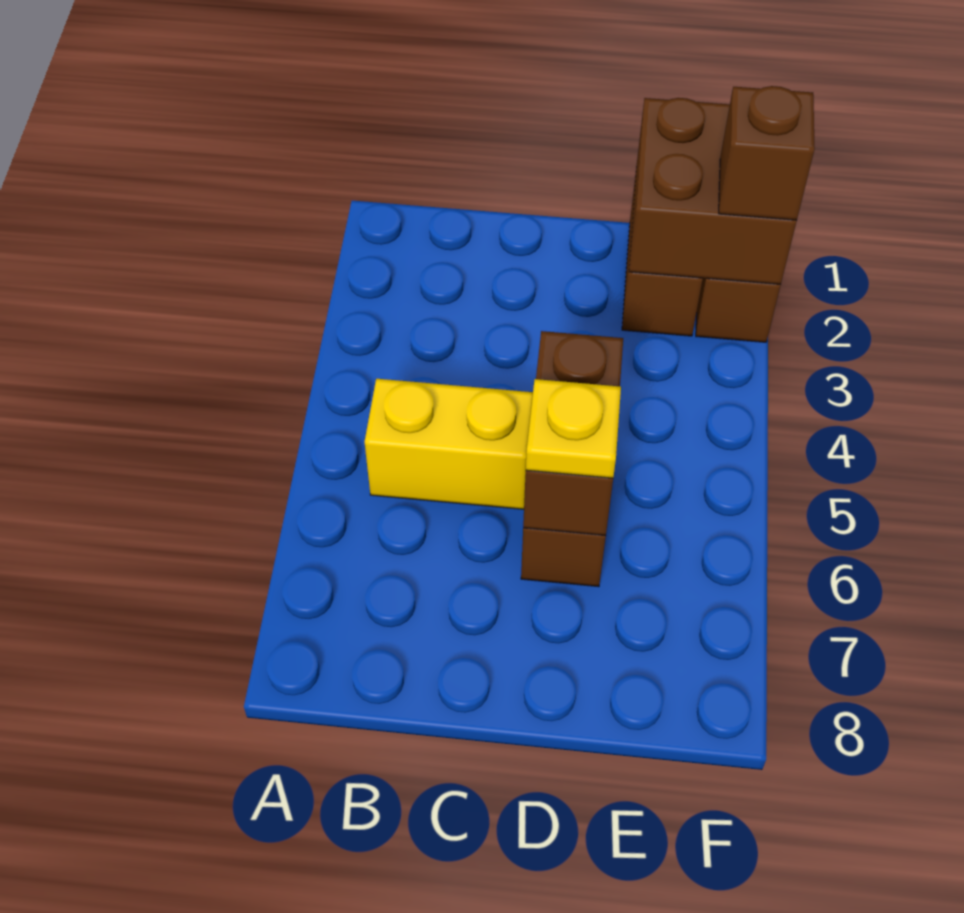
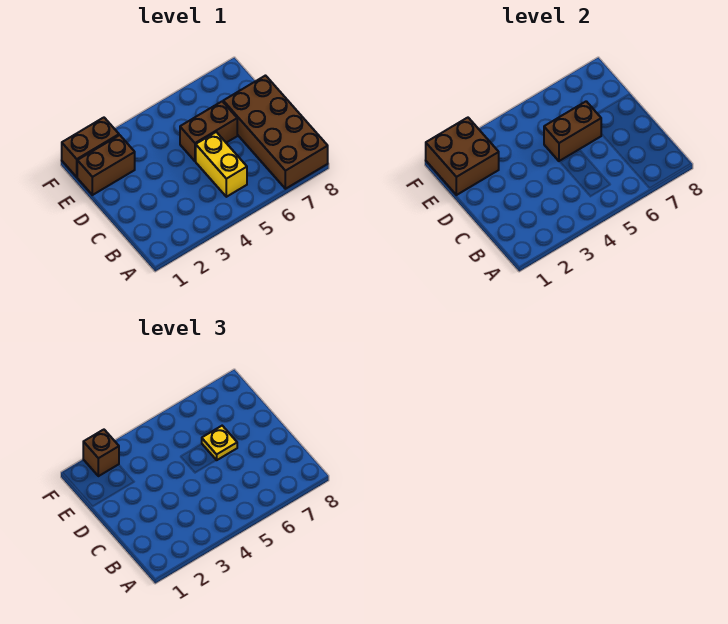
none -> brown 2x4 brick [223,76,328,189]

